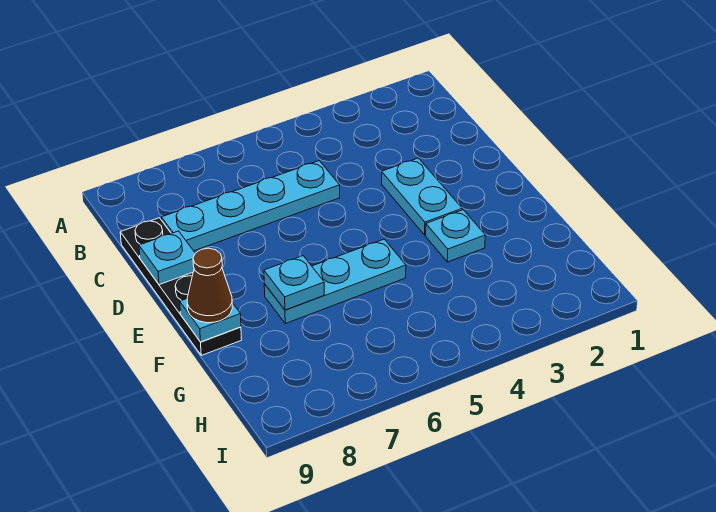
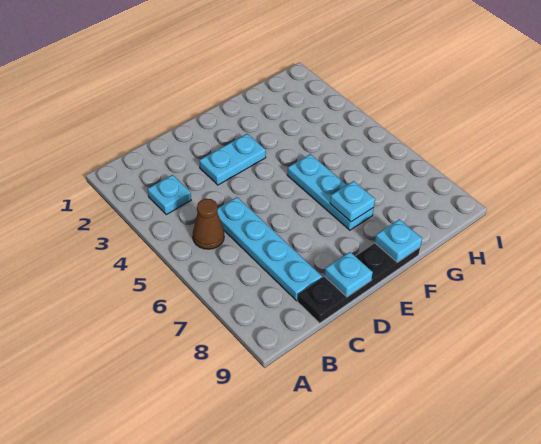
cyan 1x1 plate [426,210,485,262] -> cyan 1x1 plate moved to [148,175,191,215]
brown 1x1 cone [187,248,232,323] -> brown 1x1 cone moved to [193,199,224,249]

